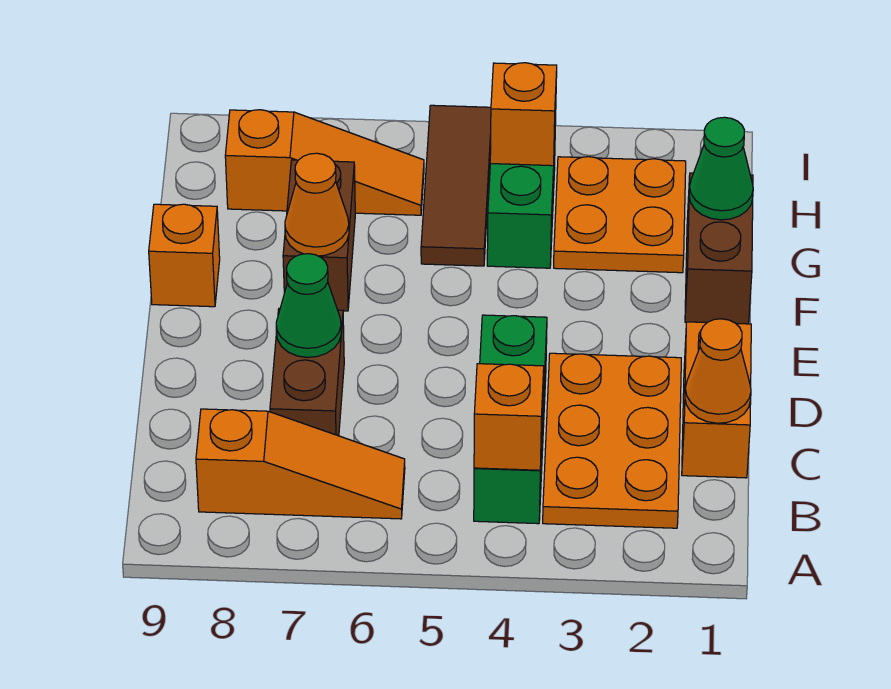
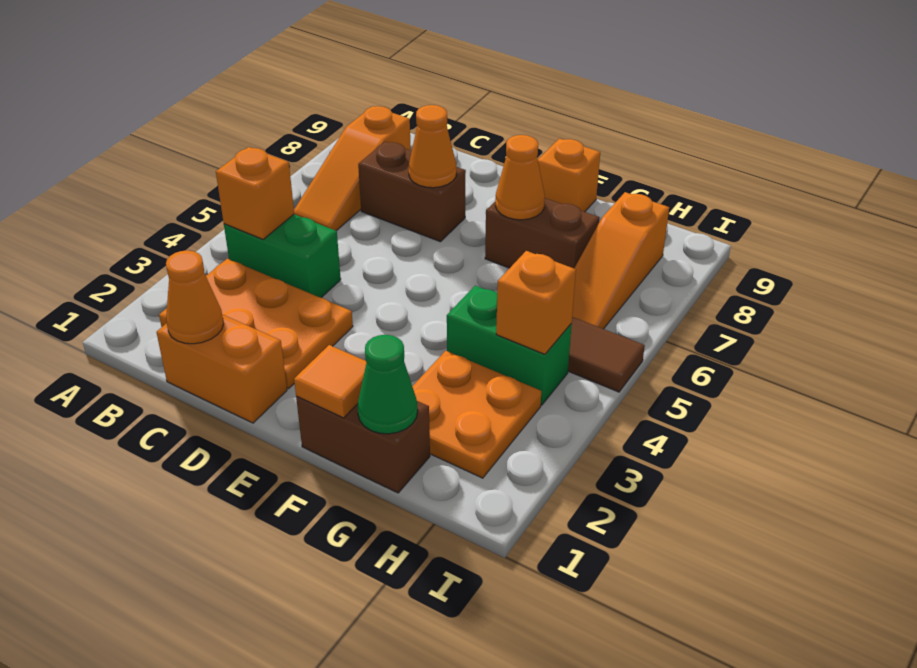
green 1x3 brick [474,315,547,524] -> green 1x2 brick [224,214,341,298]
green 1x1 cone [276,254,341,357] -> orange 1x1 cone [409,105,456,188]
none -> orange 1x1 tile [294,345,366,418]

